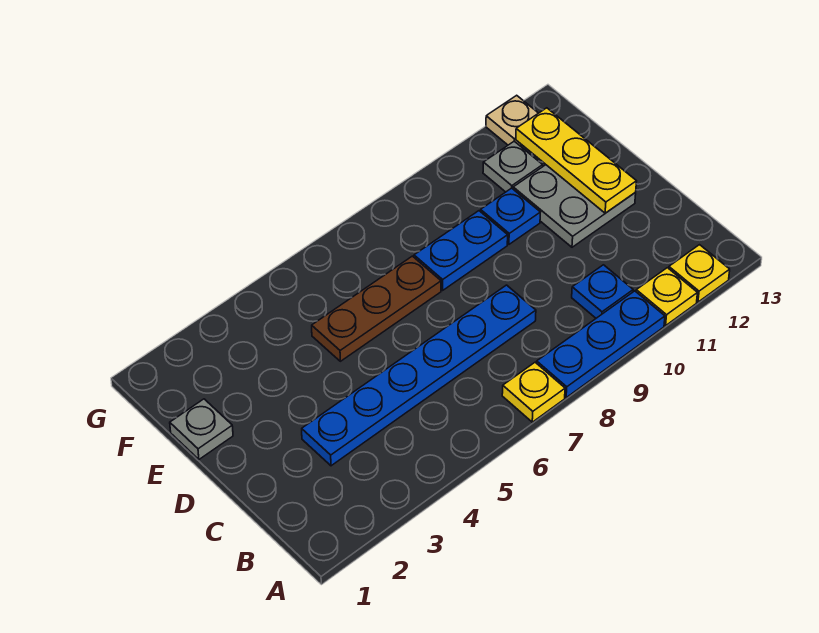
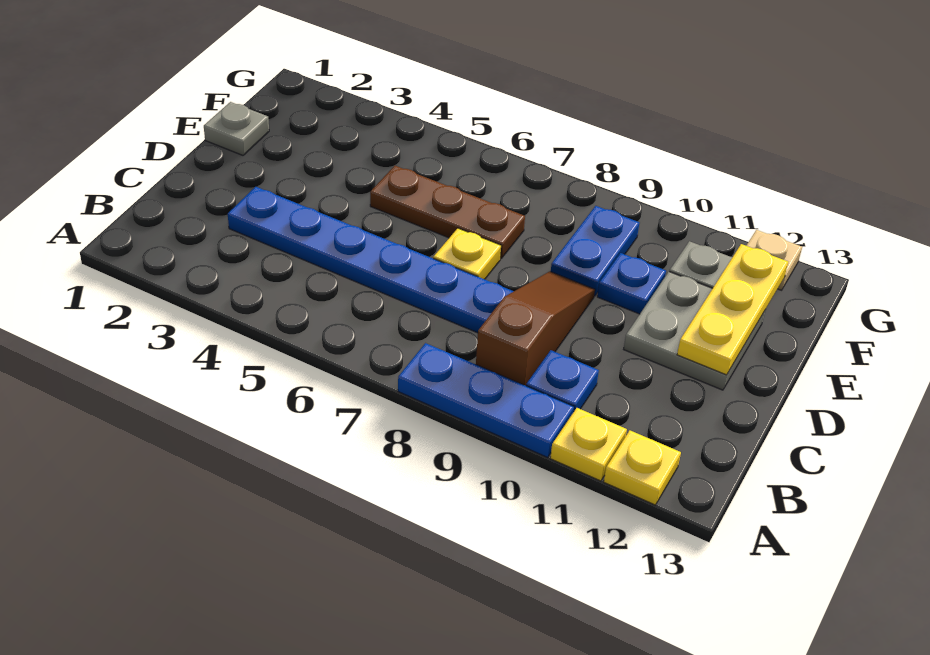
yellow 1x1 plate [502,362,565,422] -> yellow 1x1 plate moved to [433,228,501,279]
none -> brown 1x3 slope [476,271,595,386]
blue 1x2 plate [414,211,508,290] -> blue 1x2 plate turned to [551,206,639,296]

